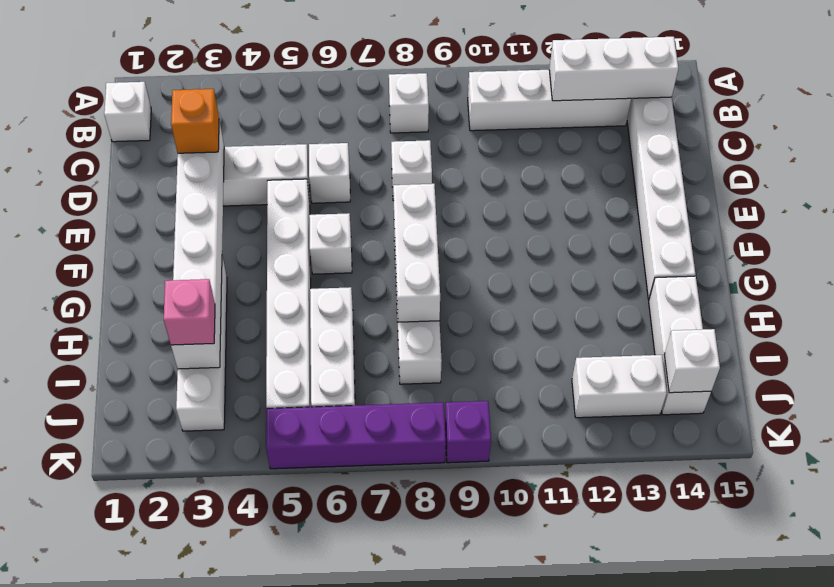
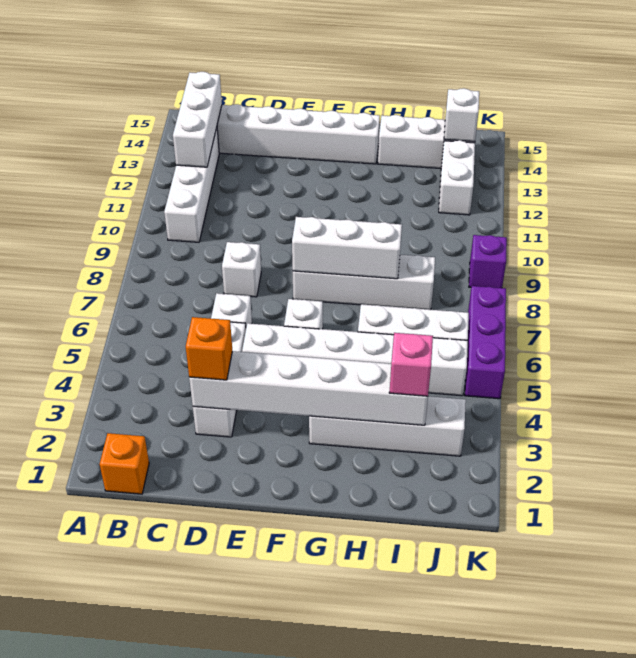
white 1x1 brick [104,82,151,142] -> orange 1x1 brick [100,433,149,494]
white 1x1 brick [389,73,429,133] -> none
purple 1x4 brick [266,403,446,469] -> purple 1x3 brick [465,286,506,399]

